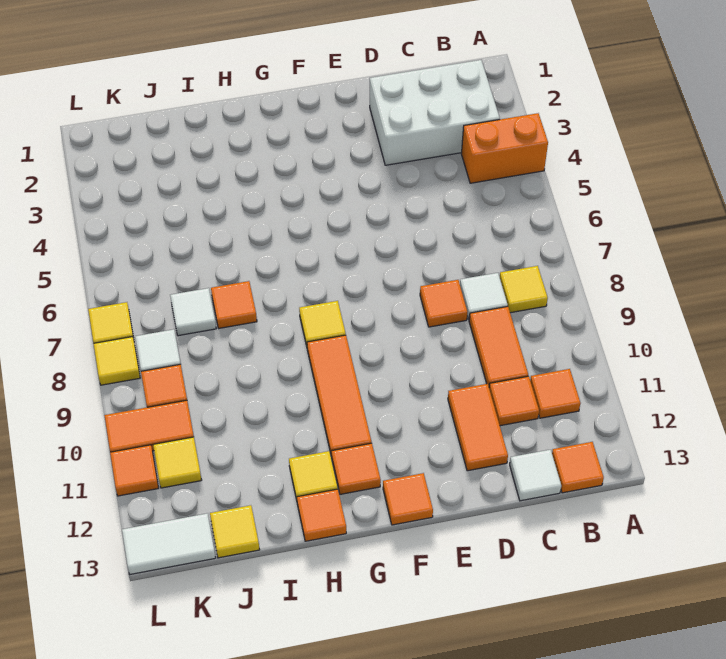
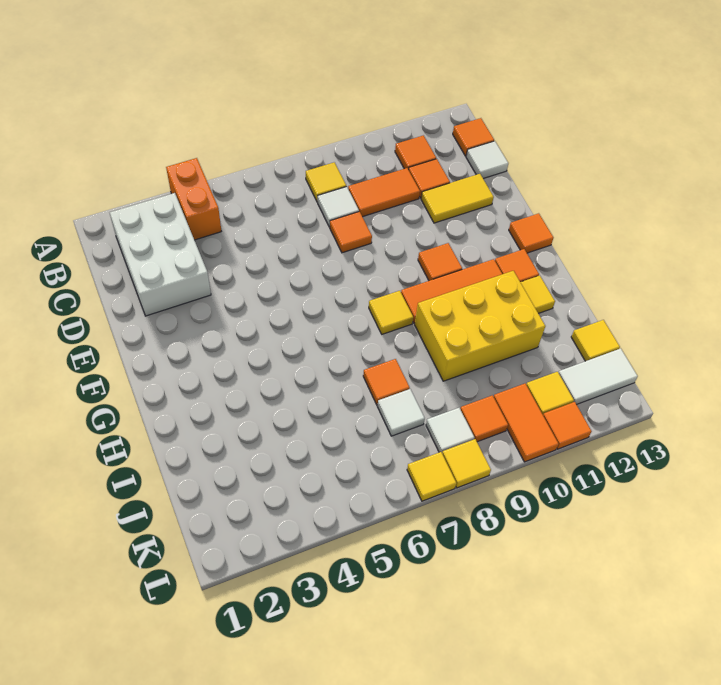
orange 1x2 tile [448,384,508,471] -> yellow 1x2 tile [421,174,494,223]
none -> yellow 2x3 brick [415,271,545,381]
orange 1x1 tile [297,489,346,541] -> orange 1x1 tile moved to [418,243,462,281]
white 1x2 tile [122,514,216,574] -> white 1x2 tile turned to [559,349,638,404]

